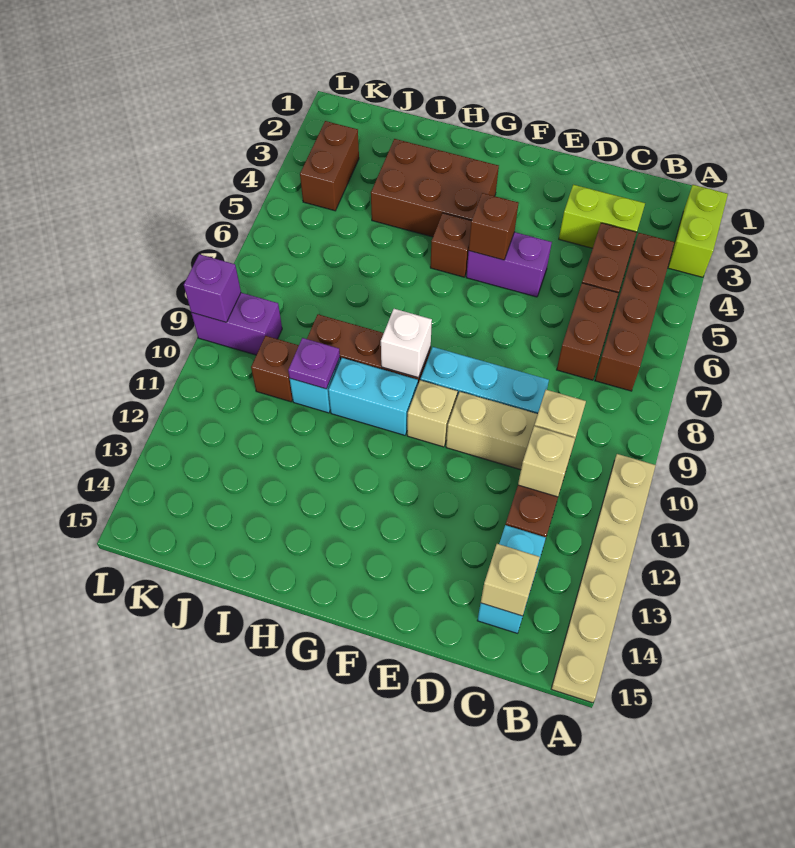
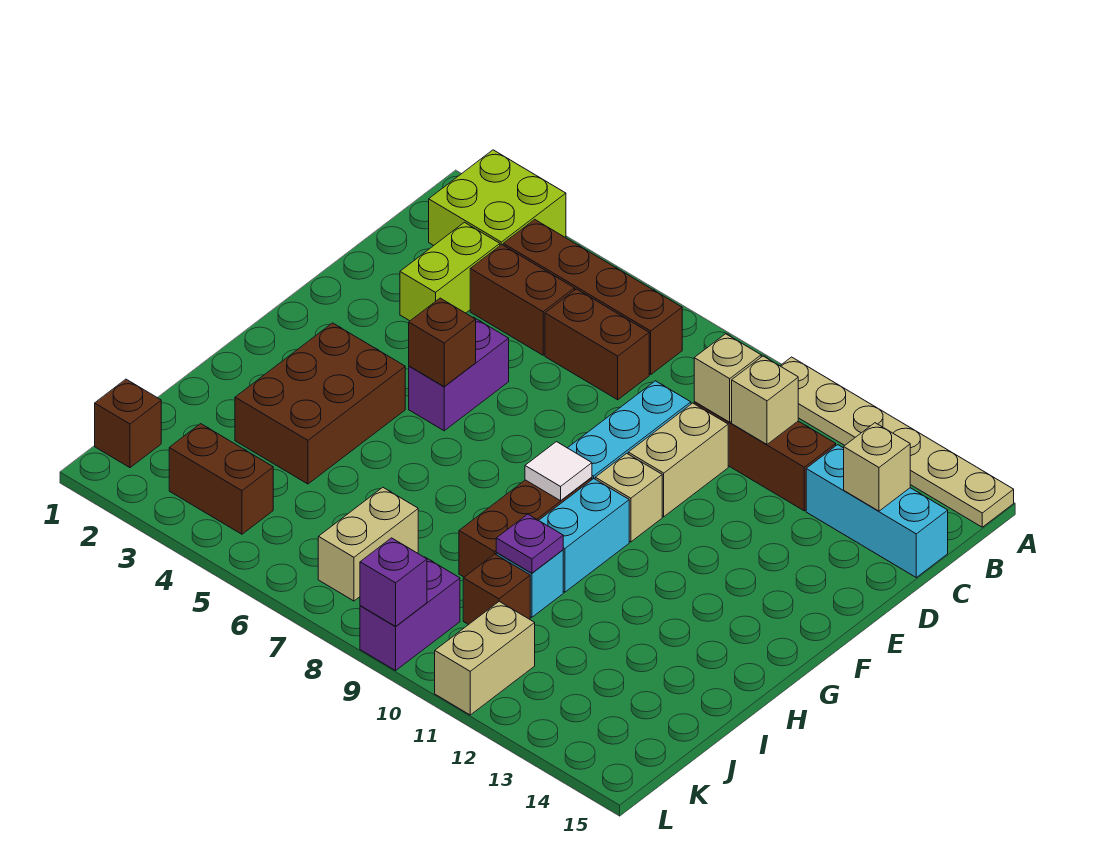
lime 1x2 brick [668,185,728,277] -> lime 2x2 brick [429,150,566,246]
cyan 1x2 brick [477,525,546,633] -> cyan 1x3 brick [806,445,948,577]
brown 1x1 brick [430,213,471,277] -> brown 1x1 brick moved to [95,379,161,468]
white 1x1 brick [381,309,432,378] -> white 1x1 tile [525,442,592,501]
none -> tan 1x2 brick [318,488,418,601]
none -> tan 1x2 brick [435,601,535,715]

